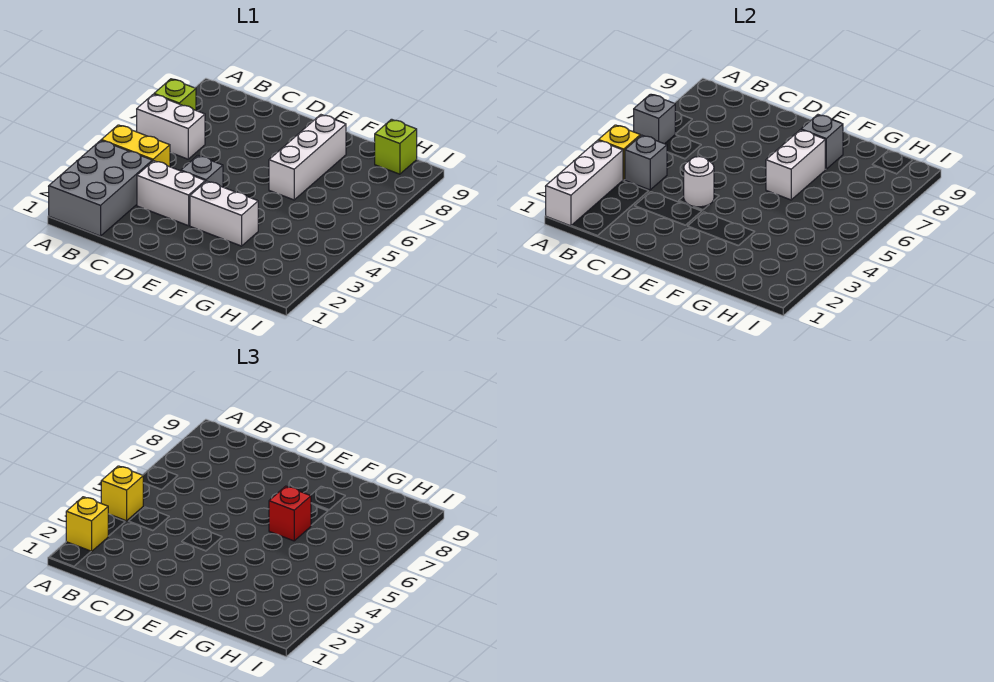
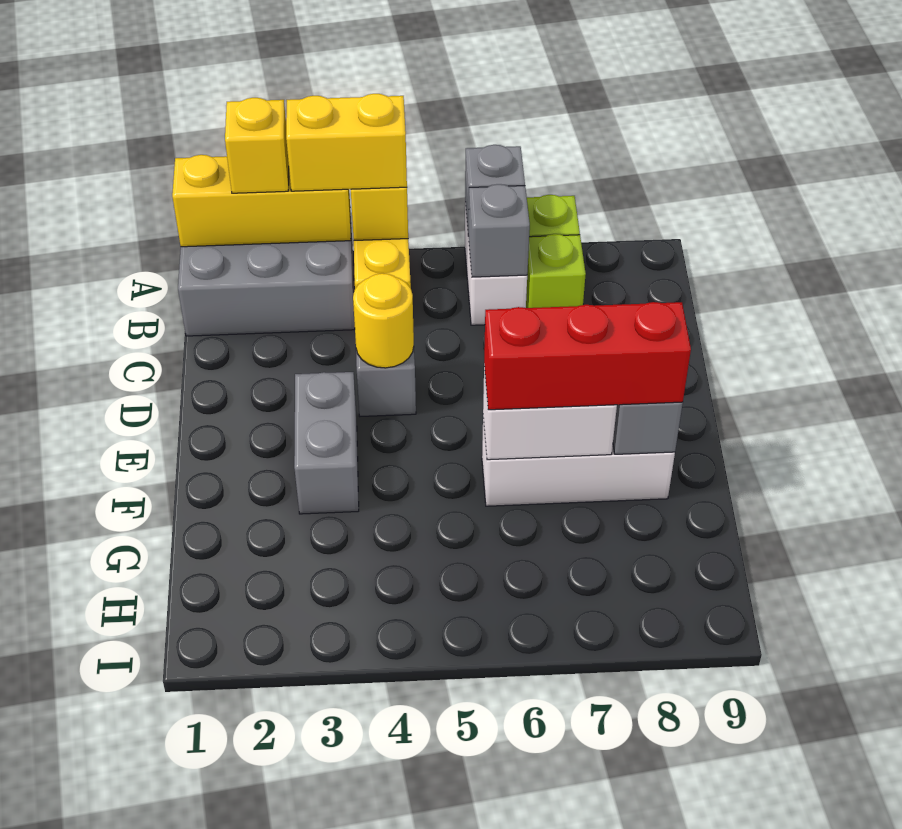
white 1x3 brick [546,140,623,226] -> yellow 1x3 brick [172,155,351,247]
yellow 1x1 brick [101,466,143,521] -> yellow 1x2 brick [286,94,407,191]
grey 1x1 brick [625,135,667,190] -> grey 1x1 brick moved to [468,184,530,277]
white 1x2 brick [137,161,205,226] -> none
white 1x1 round brick [684,157,714,207] -> yellow 1x1 round brick [353,273,414,368]
white 1x2 brick [190,181,258,246] -> grey 1x2 brick [294,372,359,514]
red 1x1 brick [269,486,311,541] -> red 1x3 brick [484,302,691,410]
lime 1x1 brick [375,119,417,174] -> lime 1x1 brick moved to [526,234,586,308]

